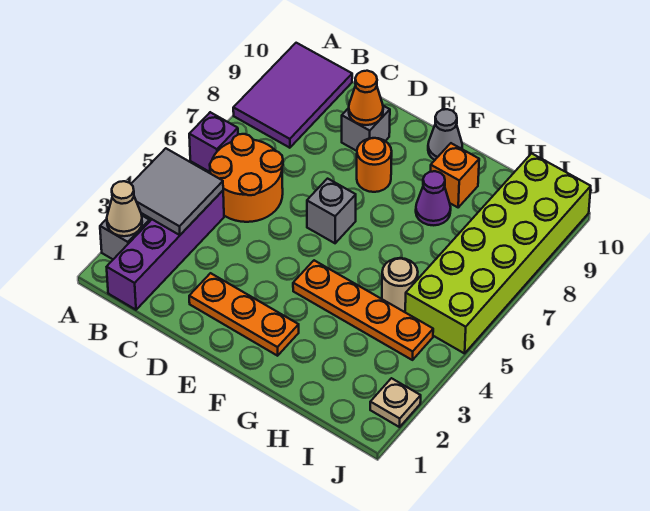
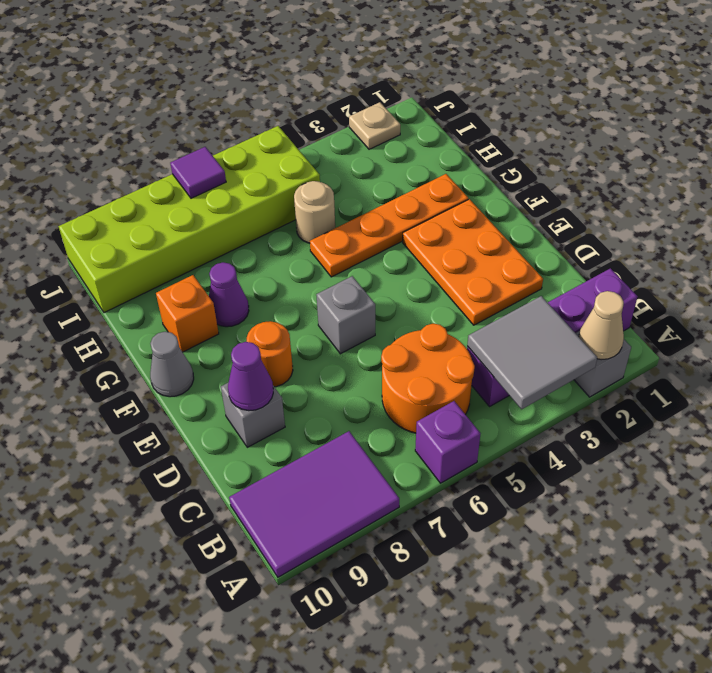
orange 1x3 plate [189,273,299,356] -> orange 2x3 plate [403,199,543,325]
orange 1x1 cone [349,71,383,125] -> purple 1x1 cone [228,342,273,411]
orange 1x4 plate [293,260,433,360] -> orange 1x4 plate turned to [310,174,468,277]
none -> purple 1x1 tile [170,147,226,198]

